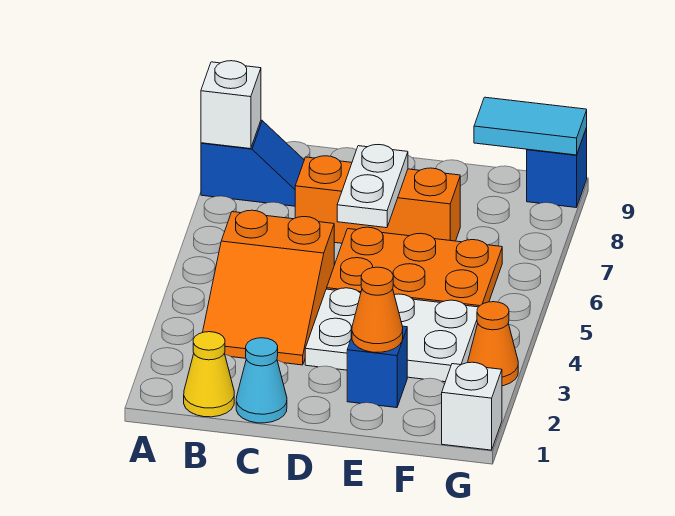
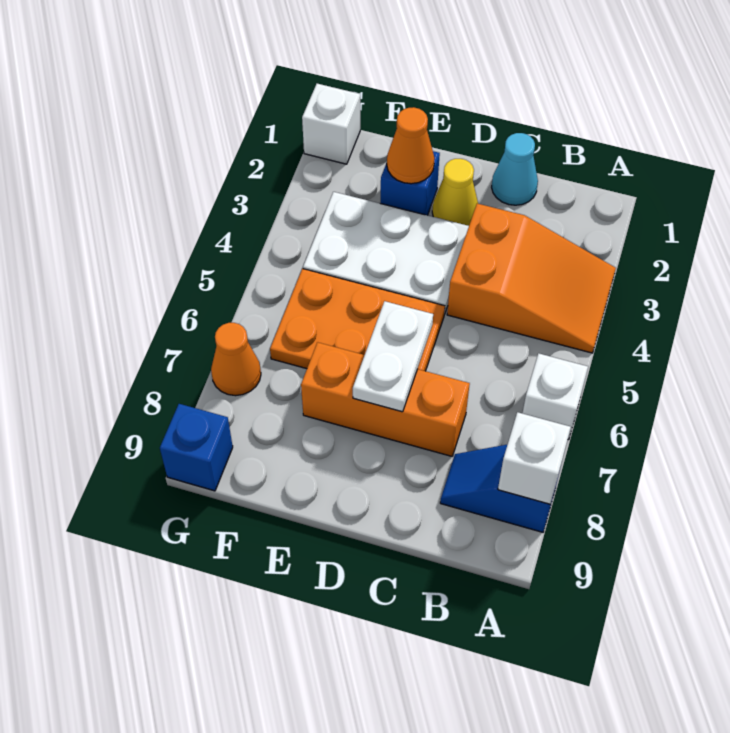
none -> white 1x1 brick [522,353,588,440]
yellow 1x1 cone [184,332,234,417] -> yellow 1x1 cone moved to [432,159,478,226]
orange 2x3 slope [203,210,334,365] -> orange 2x3 slope turned to [447,204,616,353]
cyan 1x2 tile [474,97,587,155] -> none
orange 1x1 cone [468,302,518,386] -> orange 1x1 cone moved to [211,323,261,396]

